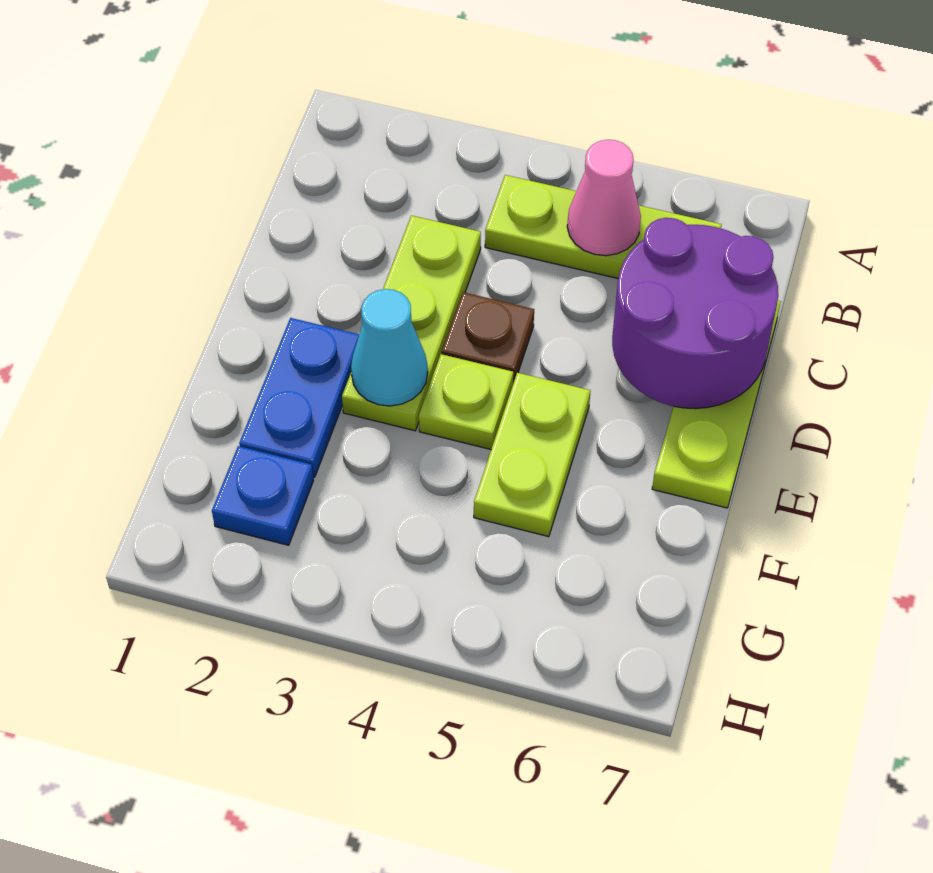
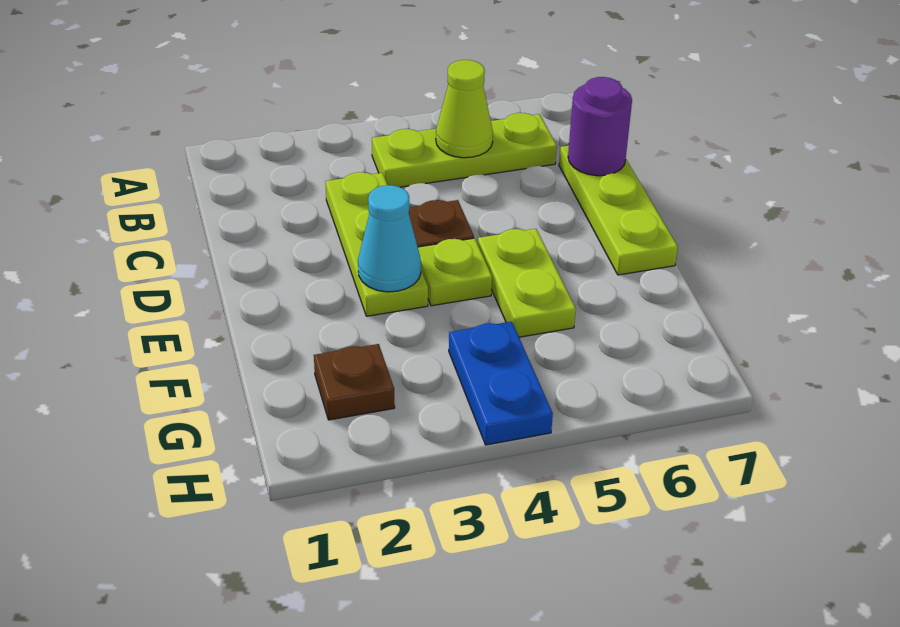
pink 1x1 cone [567,140,641,256] -> lime 1x1 cone [436,60,493,158]
purple 2x2 round brick [612,218,778,409] -> purple 1x1 round brick [568,77,632,176]
blue 1x2 plate [239,318,359,477] -> blue 1x2 plate moved to [449,322,553,445]
blue 1x1 plate [212,446,314,545] -> brown 1x1 plate [314,344,395,420]

